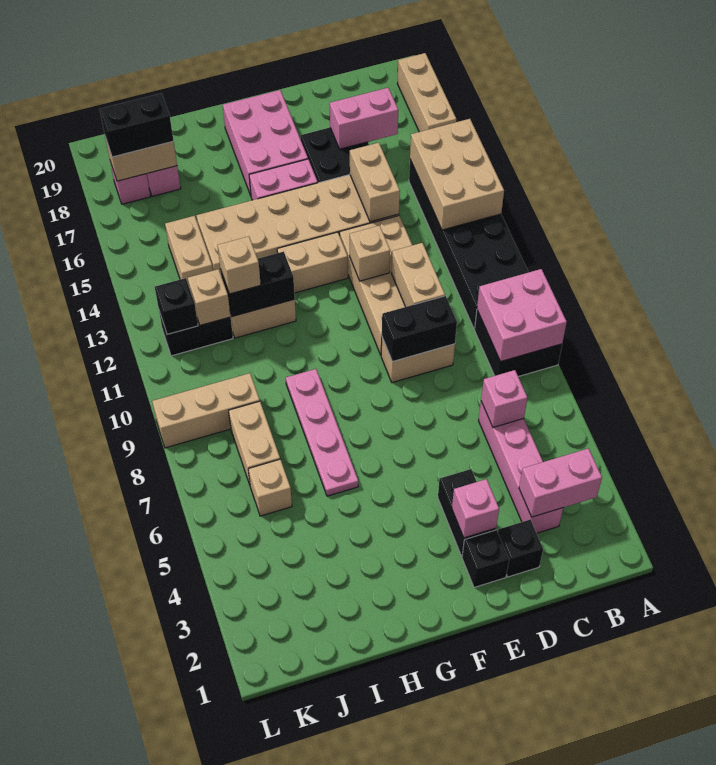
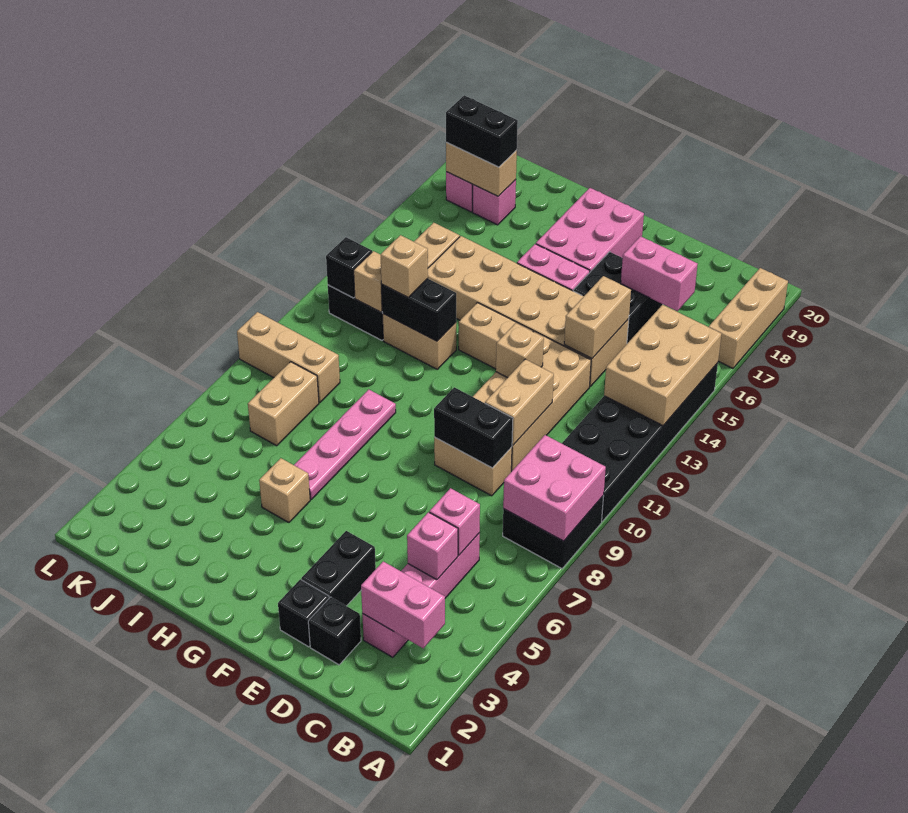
pink 1x1 brick [452,479,499,538] -> pink 1x1 brick moved to [407,512,458,580]
tan 1x1 brick [248,459,292,516] -> tan 1x1 brick moved to [259,458,310,522]

